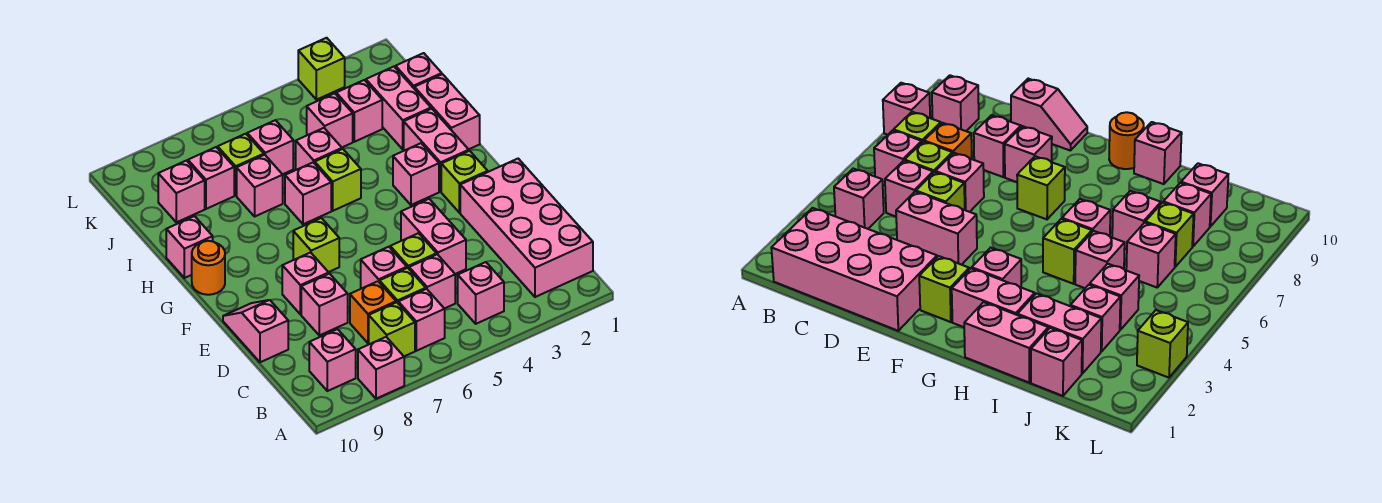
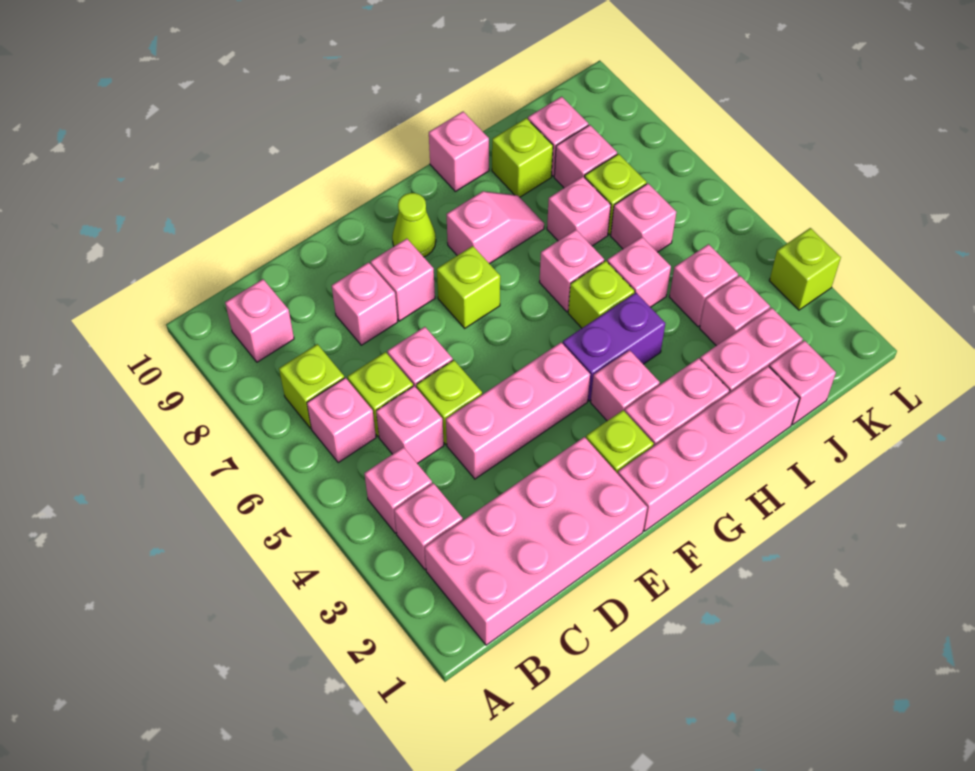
pink 1x1 brick [358,337,404,399] -> pink 1x1 brick moved to [394,483,463,570]
orange 1x1 brick [350,281,396,343] -> none
pink 1x2 brick [401,199,466,274] -> pink 1x3 brick [446,343,590,479]
pink 1x2 slope [223,300,288,362] -> pink 1x2 slope moved to [446,191,544,264]
none -> lime 1x1 cone [392,193,436,257]
none -> purple 1x2 brick [563,293,665,401]
orange 1x1 round brick [192,241,225,295] -> none
pink 1x2 brick [414,74,480,149] -> pink 1x4 brick [618,366,800,531]
none -> lime 1x1 brick [492,118,553,197]

